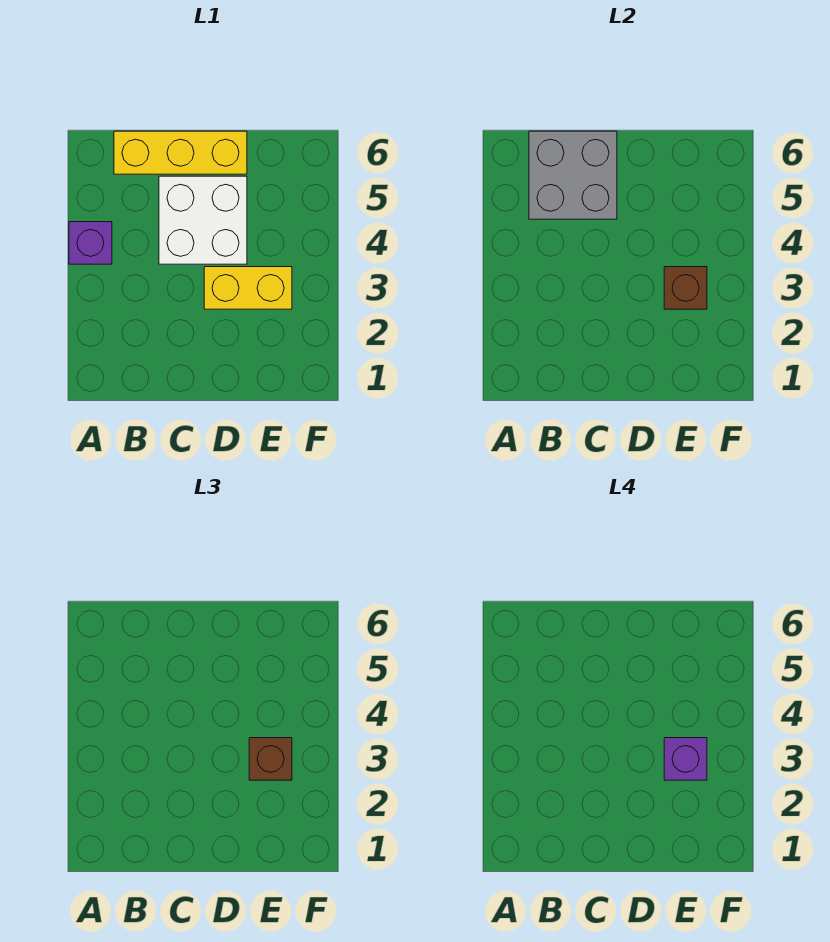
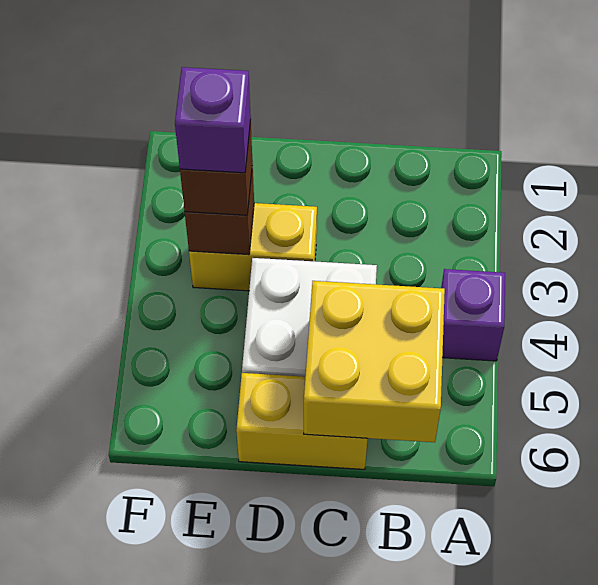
grey 2x2 brick [529,131,617,219] -> yellow 2x2 brick [304,281,445,442]
yellow 1x3 brick [114,131,247,174] -> yellow 1x2 brick [236,373,368,469]

